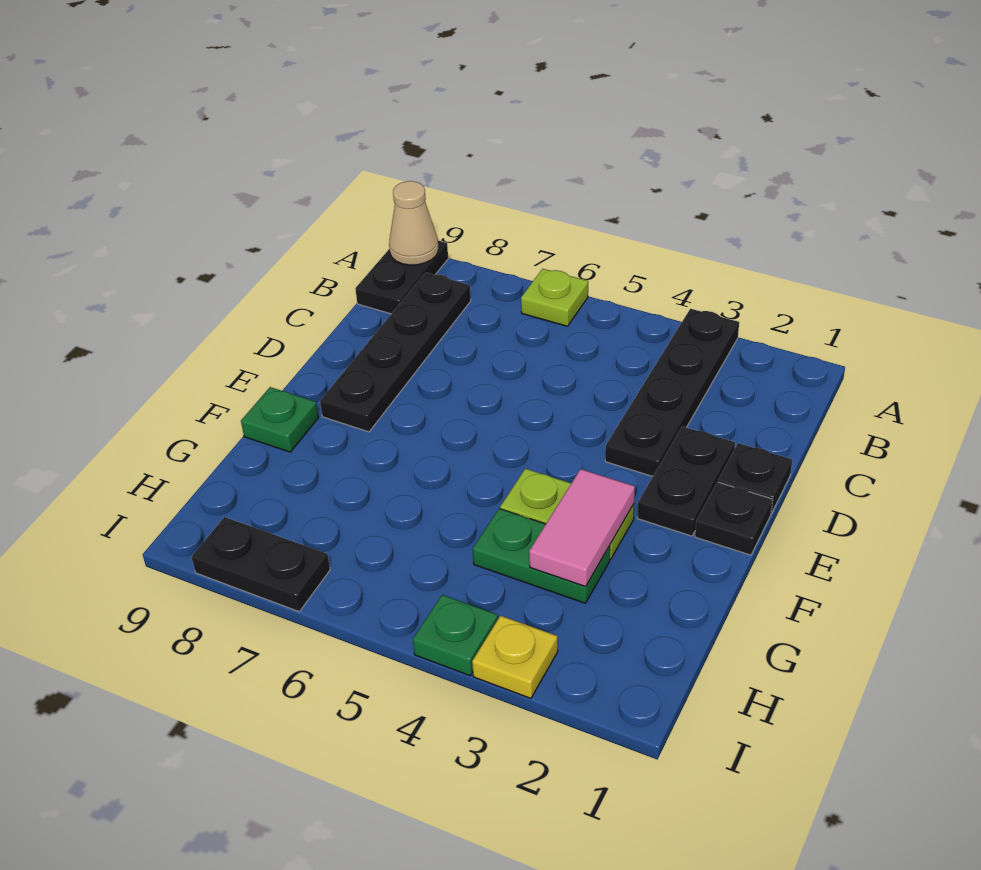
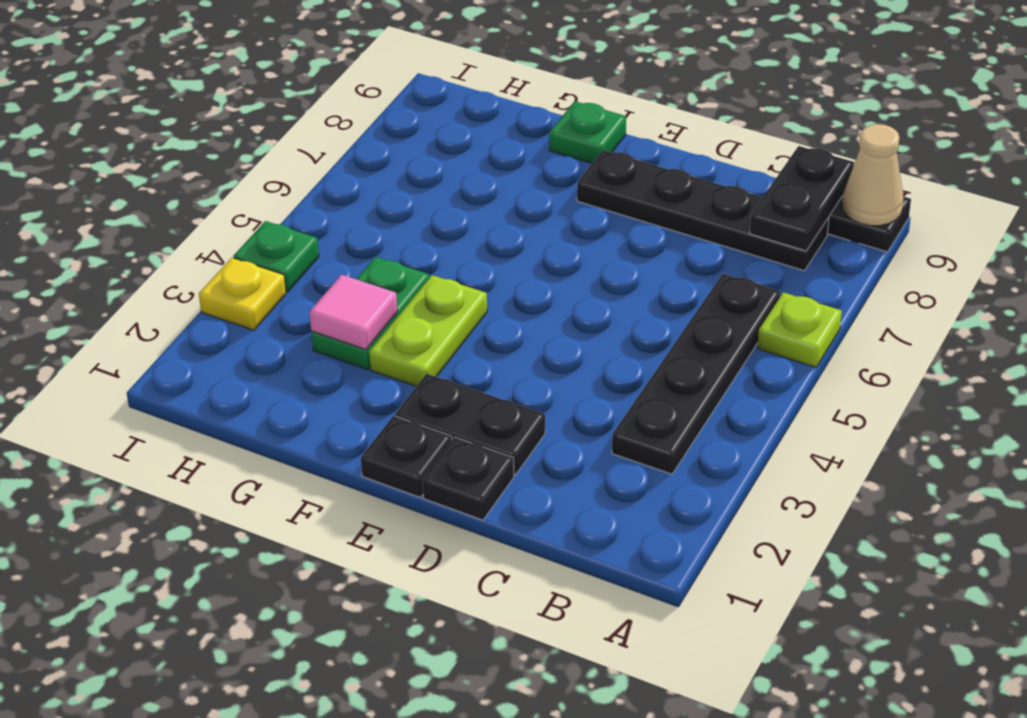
black 1x4 plate [605,309,739,476] -> black 1x4 plate turned to [612,274,780,474]
pink 1x2 tile [529,469,635,587] -> pink 1x1 tile [309,275,397,350]
black 1x2 plate [192,517,330,612] -> black 1x2 plate moved to [750,146,854,251]

